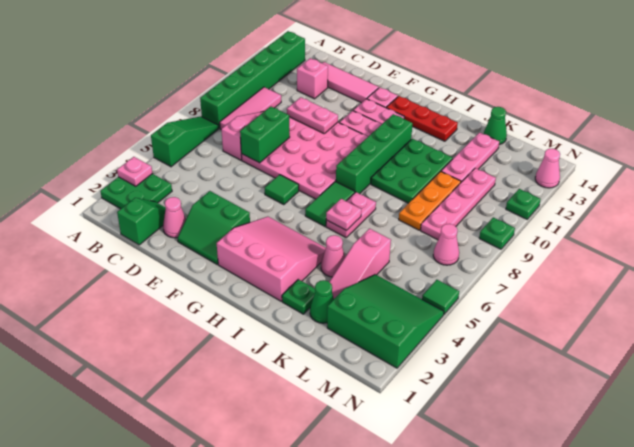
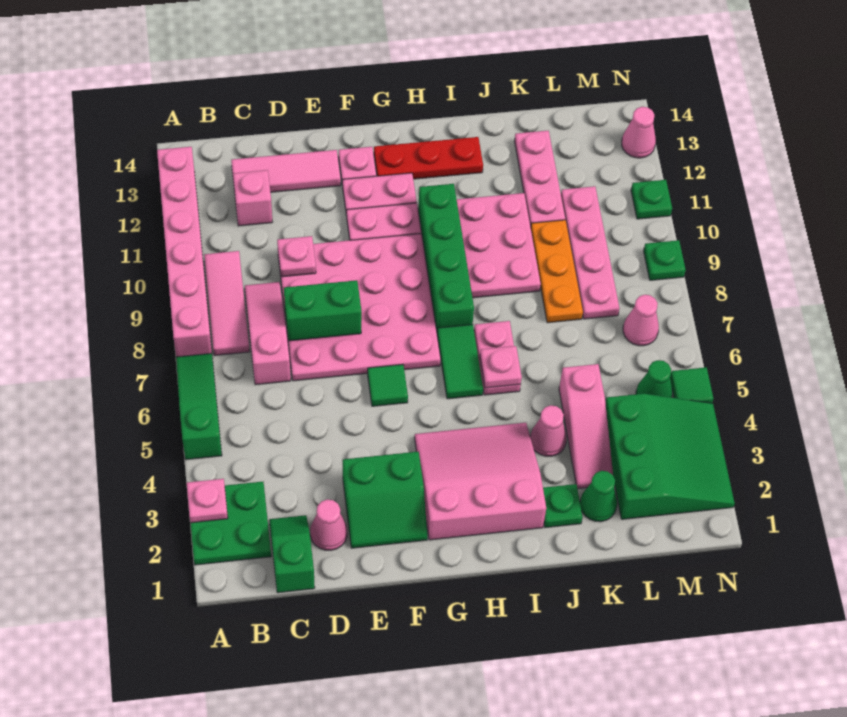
green 1x6 brick [200,31,305,128] -> pink 1x6 brick [157,147,212,357]
green 1x2 brick [240,106,290,163] -> green 1x2 brick turned to [284,280,362,341]
pink 1x2 plate [287,97,338,134] -> pink 1x1 plate [277,236,316,277]
green 2x3 plate [371,139,453,203] -> pink 2x3 plate [457,193,541,298]
green 1x1 cone [484,107,507,145] -> green 1x1 cone moved to [636,360,672,397]
green 3x3 slope [327,274,444,368] -> green 3x3 slope turned to [605,394,735,519]

